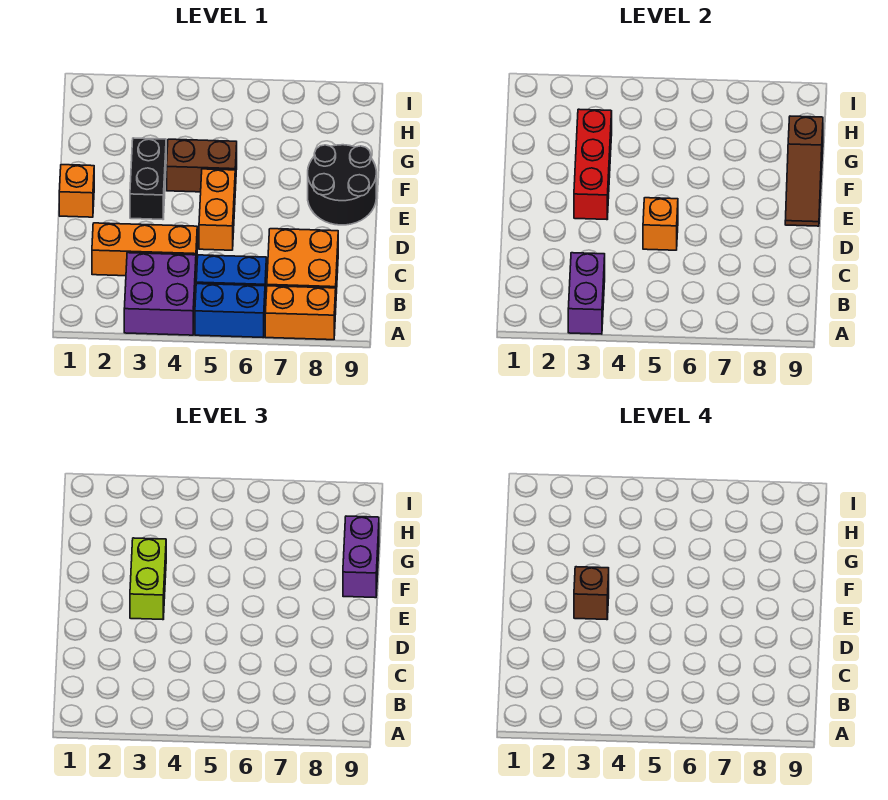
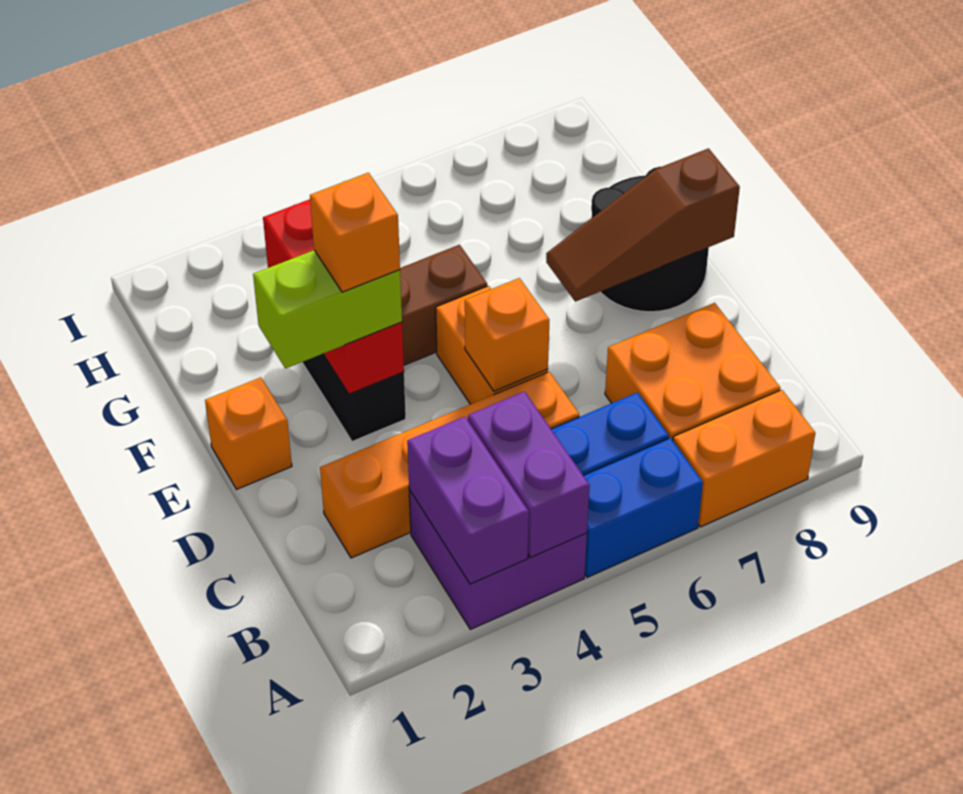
orange 1x3 brick [92,223,197,276] -> orange 1x4 brick [320,372,579,558]
lime 1x2 brick [130,538,166,620] -> lime 1x2 brick turned to [253,250,402,369]
brown 1x1 brick [574,567,609,620] -> orange 1x1 brick [310,173,400,292]
brown 1x3 slope [785,116,823,226] -> brown 1x3 slope turned to [546,148,740,302]
purple 1x2 brick [343,516,379,598] -> purple 1x2 brick moved to [468,392,590,558]

